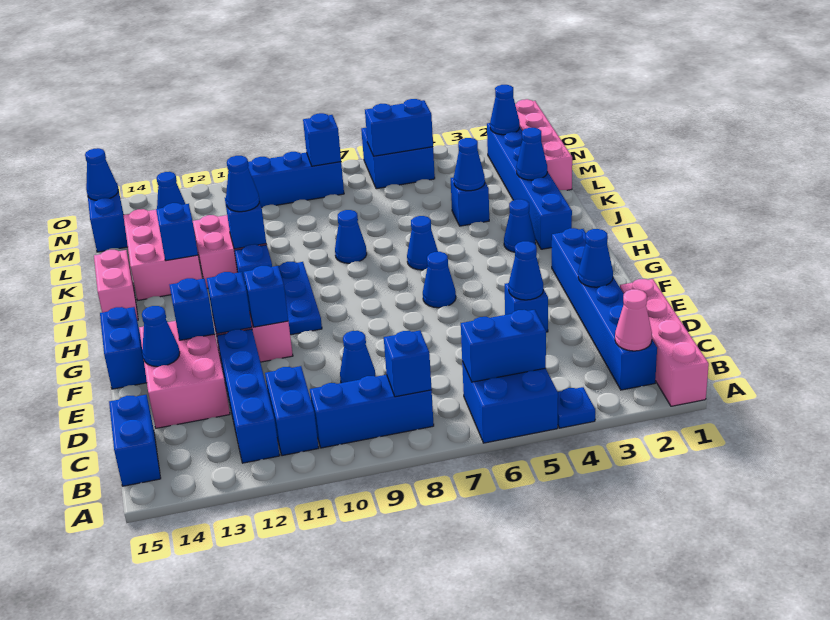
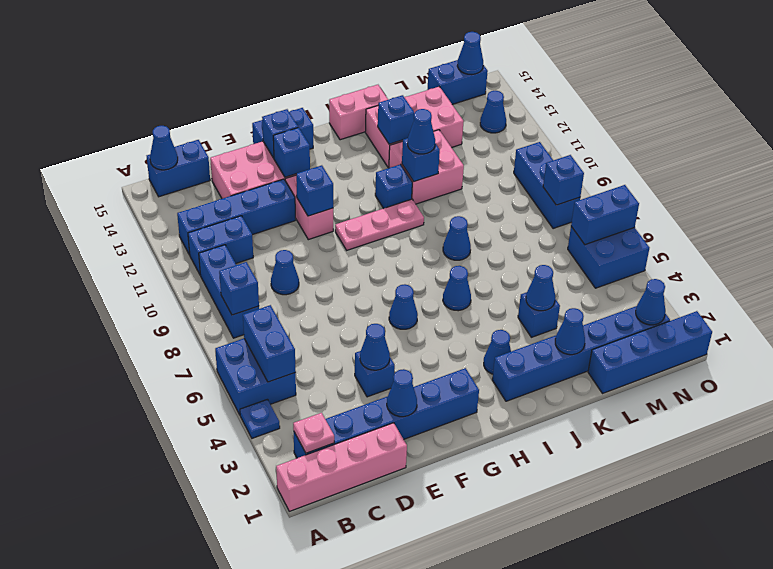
pink 1x1 cone [615,289,652,351] -> pink 1x1 plate [293,413,334,453]
blue 1x1 cone [142,306,180,367] -> blue 1x1 cone moved to [150,126,178,170]
blue 1x1 brick [207,272,252,334] -> blue 1x1 brick moved to [262,109,298,158]
blue 1x3 plate [279,262,322,335] -> pink 1x3 plate [335,199,424,250]
pink 1x4 brick [515,99,572,190] -> blue 1x4 brick [588,311,712,393]
blue 1x2 brick [365,99,433,156] -> blue 1x2 brick turned to [571,185,639,245]

